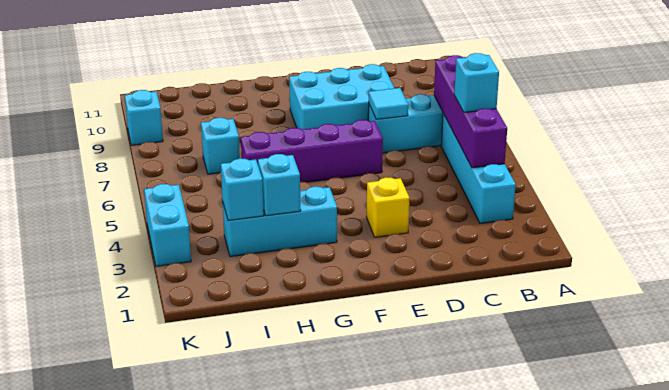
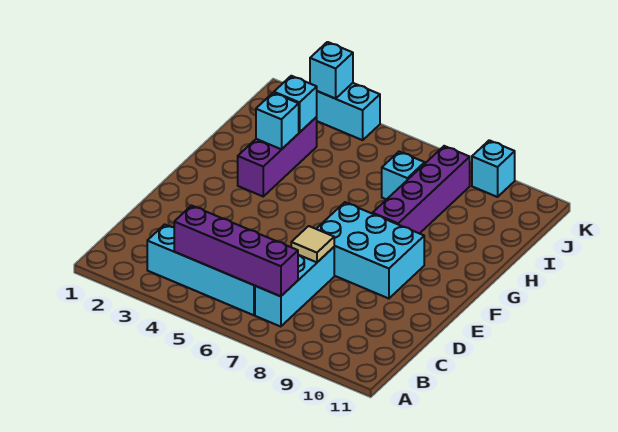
cyan 1x1 brick [454,53,499,112] -> cyan 1x1 brick moved to [310,42,353,99]
cyan 1x1 tile [369,88,408,119] -> tan 1x1 tile [291,226,334,262]
cyan 2x3 brick [289,64,394,129] -> cyan 2x3 brick turned to [317,202,424,298]
yellow 1x1 brick [367,177,409,237] -> none
purple 1x4 brick [241,120,383,182] -> purple 1x4 brick moved to [373,146,470,234]
cyan 1x3 brick [223,186,337,257] -> purple 1x3 brick [238,117,317,196]

